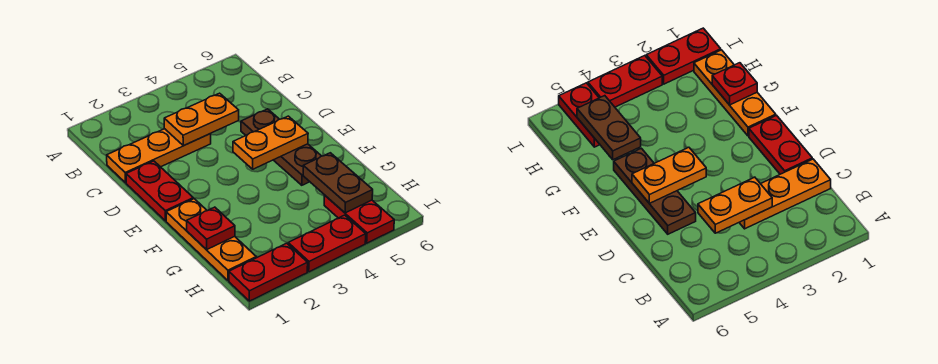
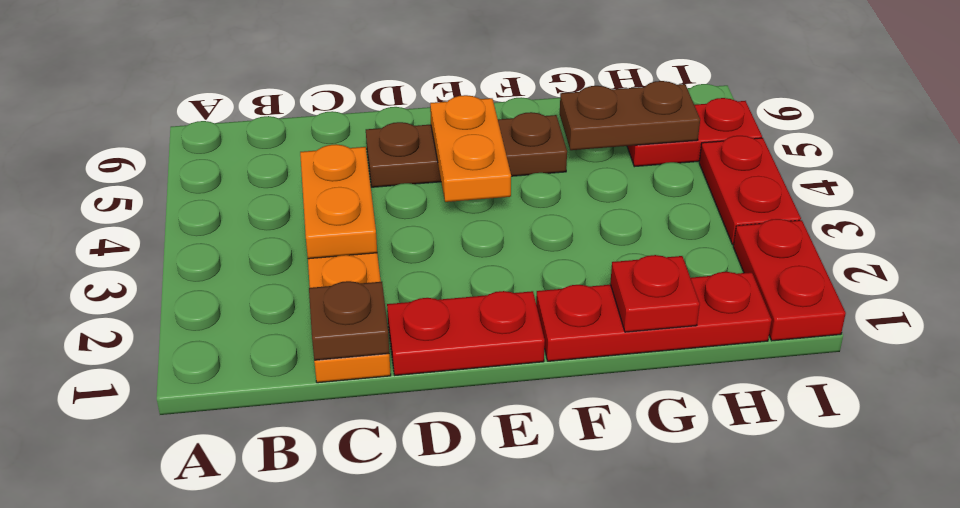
none -> brown 1x1 plate [309,281,389,360]
orange 1x3 plate [166,199,256,281] -> red 1x3 plate [536,272,772,361]

